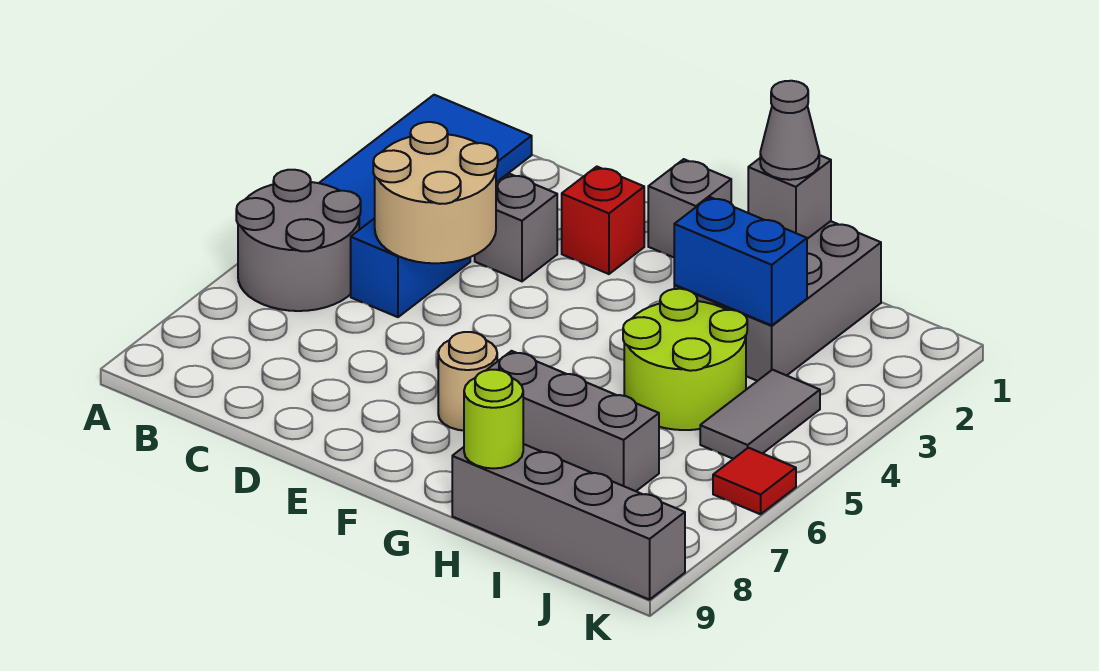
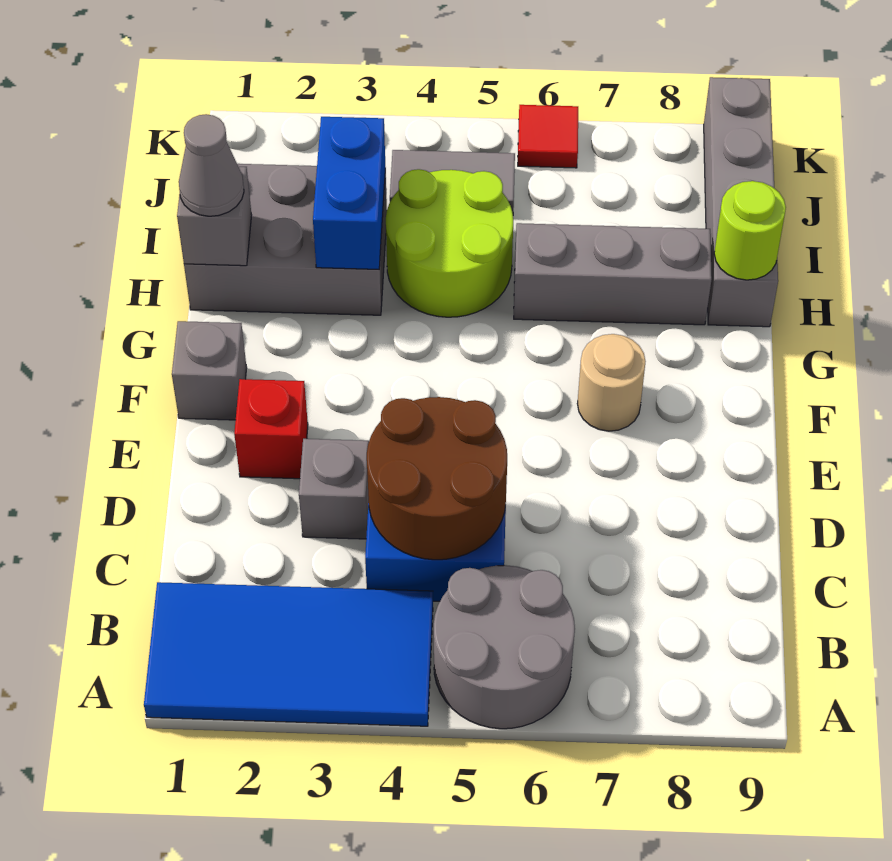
tan 2x2 round brick [373,122,498,263] -> brown 2x2 round brick [367,397,507,560]
grey 1x3 brick [486,351,659,491] -> grey 1x3 brick turned to [514,223,712,325]

